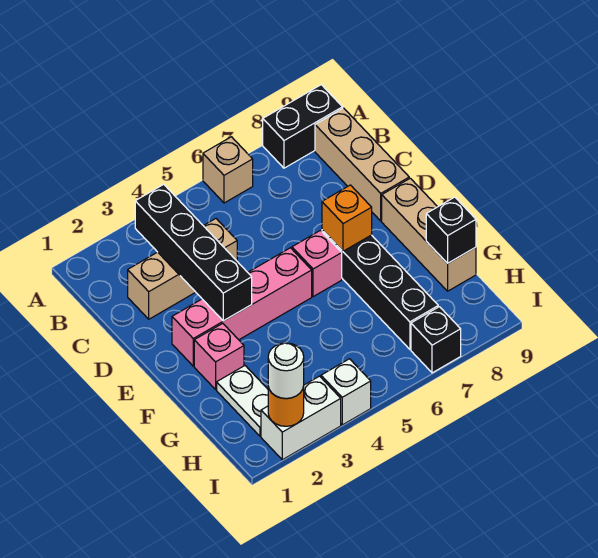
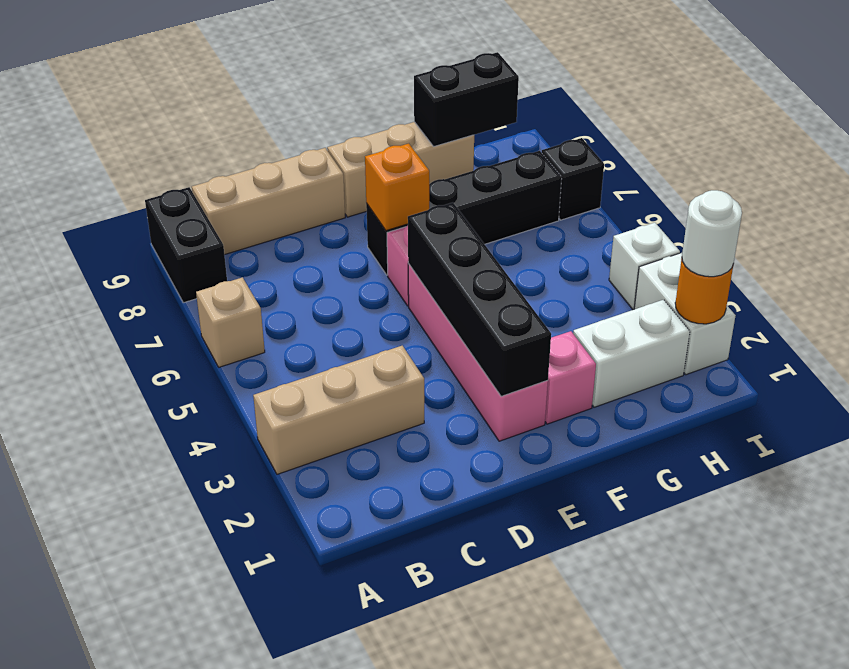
black 1x4 brick [135,184,252,321] -> black 1x4 brick turned to [408,203,551,396]
tan 1x3 brick [128,219,237,319] -> tan 1x3 brick turned to [253,346,424,474]
white 1x2 plate [217,366,268,436] -> white 1x2 brick [573,300,690,407]
black 1x1 brick [426,197,476,263] -> black 1x2 brick [414,52,519,146]

